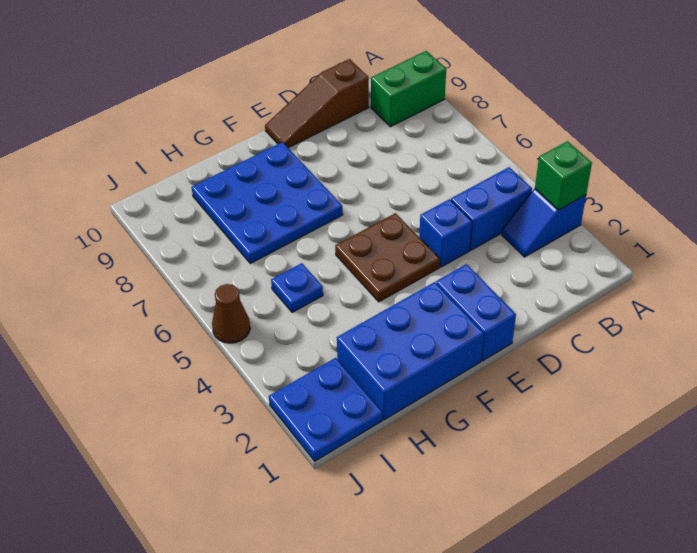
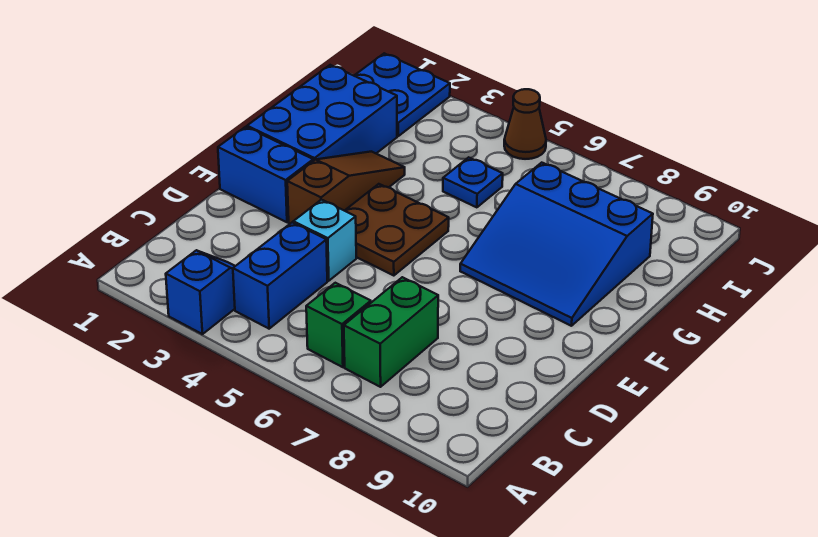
green 1x1 brick [535,141,592,210] -> green 1x1 brick moved to [306,283,371,367]
green 1x2 brick [371,51,446,127] -> green 1x2 brick moved to [344,277,438,387]
brown 1x3 slope [265,59,369,148] -> brown 1x3 slope moved to [287,152,405,224]
blue 1x1 brick [419,199,472,267] -> cyan 1x1 brick [293,200,356,281]
blue 3x3 plate [192,142,343,263] -> blue 3x3 slope [460,163,653,326]

